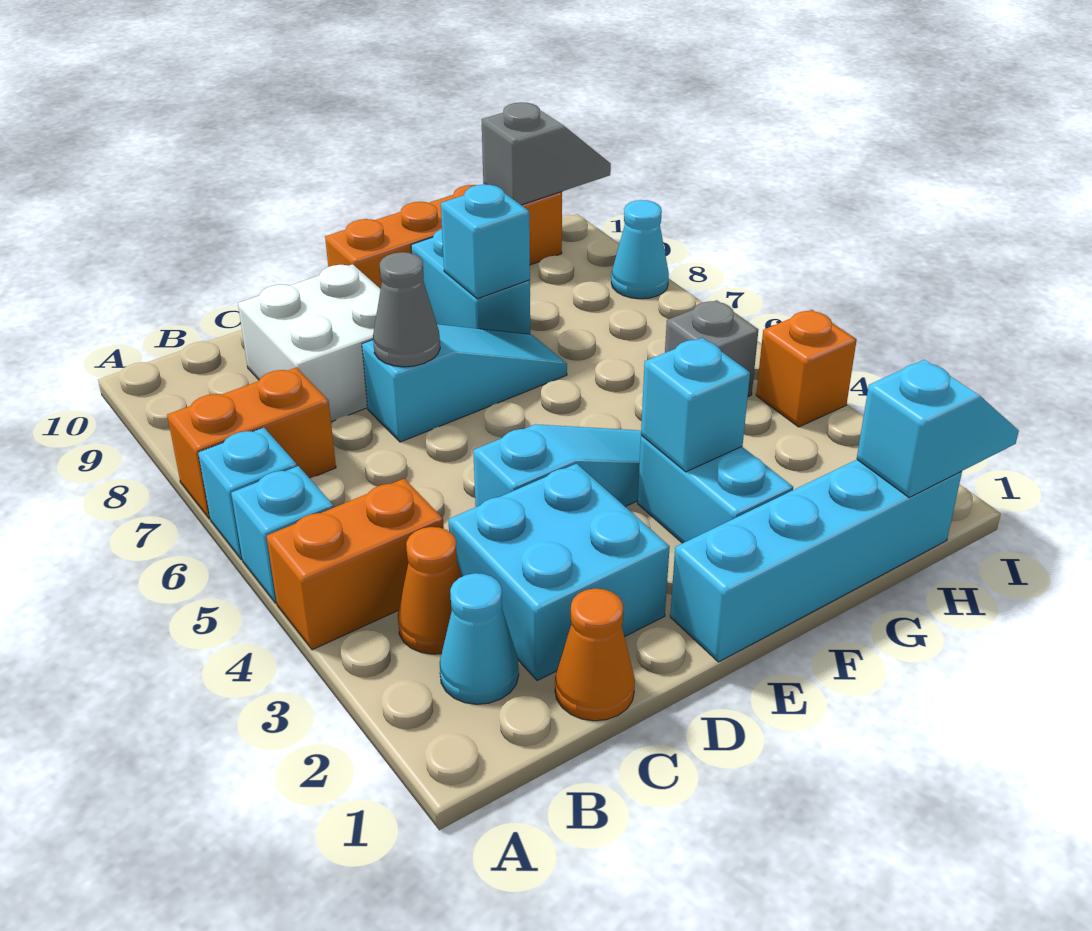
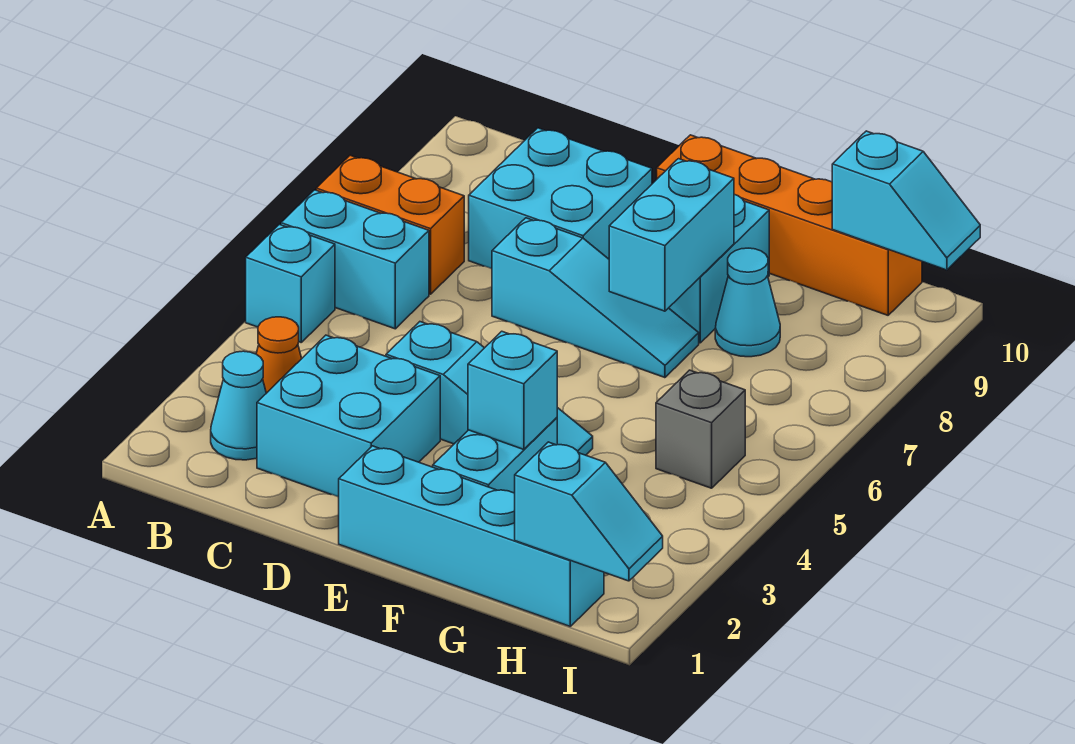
orange 1x2 brick [267,479,444,650] -> none
cyan 1x1 brick [198,427,297,560] -> cyan 1x2 brick [281,190,429,329]
orange 1x1 cone [555,589,635,721] -> none
white 2x2 brick [238,264,381,422] -> cyan 2x2 brick [469,128,652,269]
grey 1x1 cone [373,252,440,367] -> none
cyan 1x1 brick [441,184,530,299] -> cyan 1x2 brick [609,159,734,311]
grey 1x2 slope [482,102,611,205] -> cyan 1x2 slope [832,131,980,270]
orange 1x1 brick [756,310,857,427] -> none
cyan 1x1 cone [611,200,669,299] -> cyan 1x1 cone moved to [715,248,780,357]

